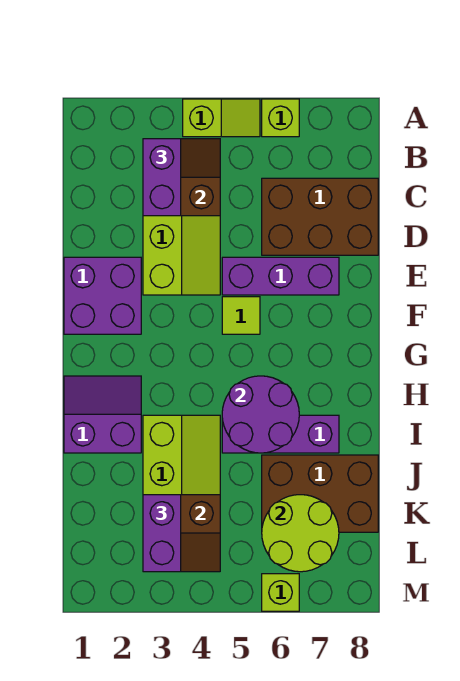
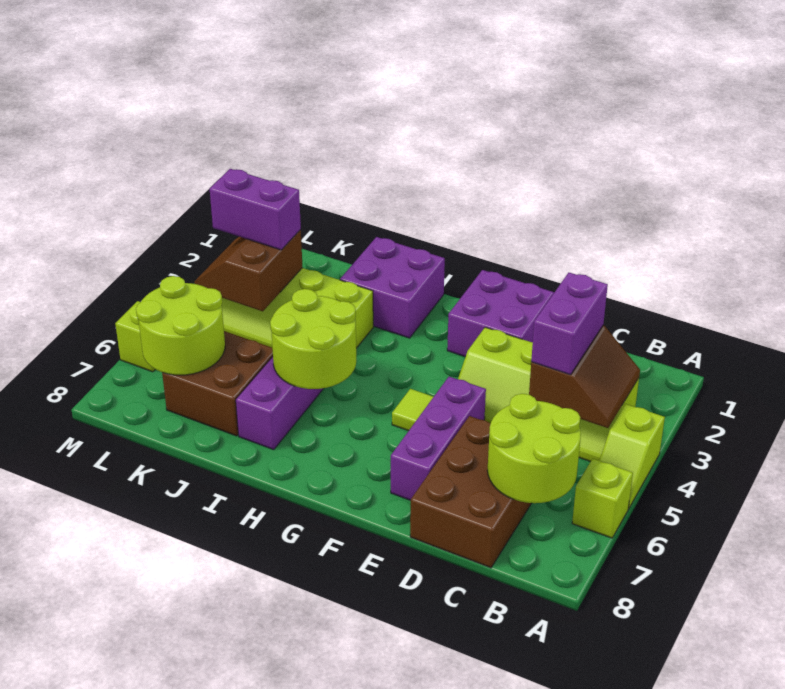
purple 1x2 brick [143,139,181,216] -> purple 1x2 brick turned to [531,273,608,375]
none -> lime 2x2 round brick [487,394,581,503]
purple 2x2 slope [64,376,141,453] -> purple 2x2 brick [340,237,445,338]
purple 2x2 round brick [222,376,299,453] -> lime 2x2 round brick [270,289,356,389]
brown 2x3 brick [262,455,378,532] -> brown 2x2 brick [162,331,273,436]

